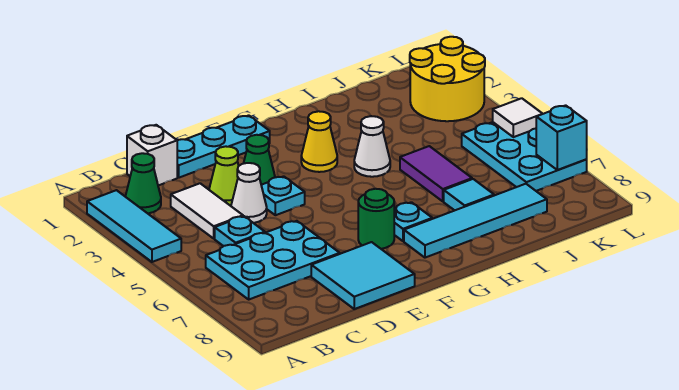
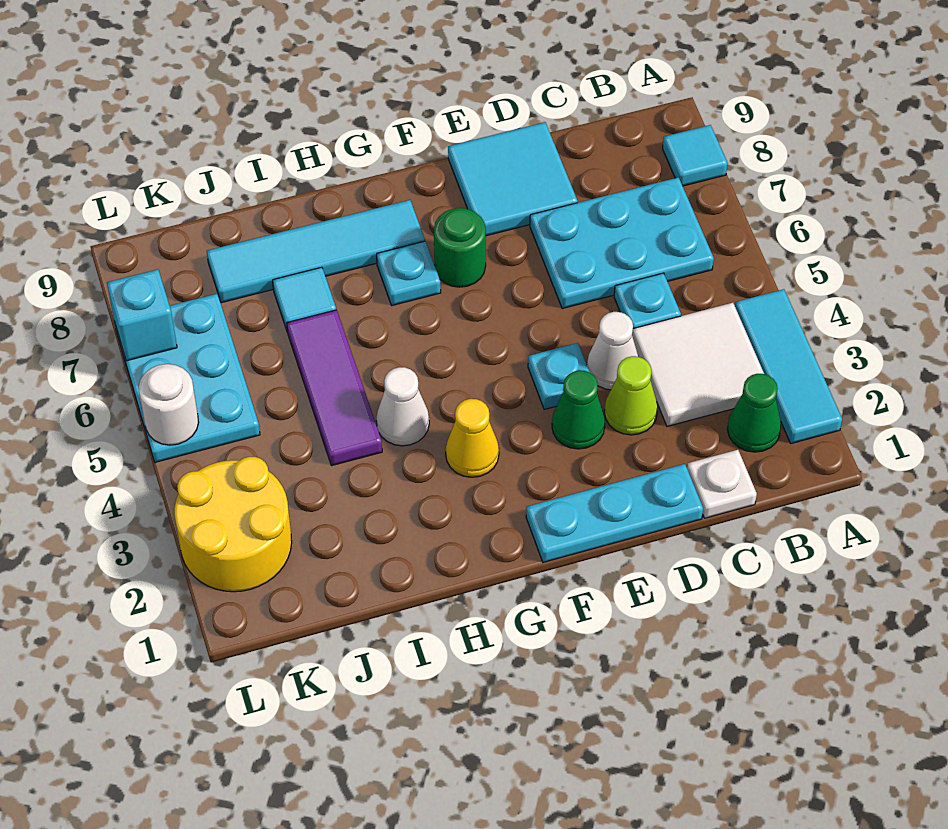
none -> cyan 1x1 tile [663,125,728,186]
white 1x1 brick [127,125,177,186] -> white 1x1 plate [687,450,757,518]
white 1x2 tile [171,183,243,238] -> white 2x2 tile [632,303,764,426]
purple 1x2 tile [400,146,472,201] -> purple 1x3 tile [287,310,382,466]
white 1x1 tile [493,98,542,137] -> white 1x1 round brick [139,364,199,445]

